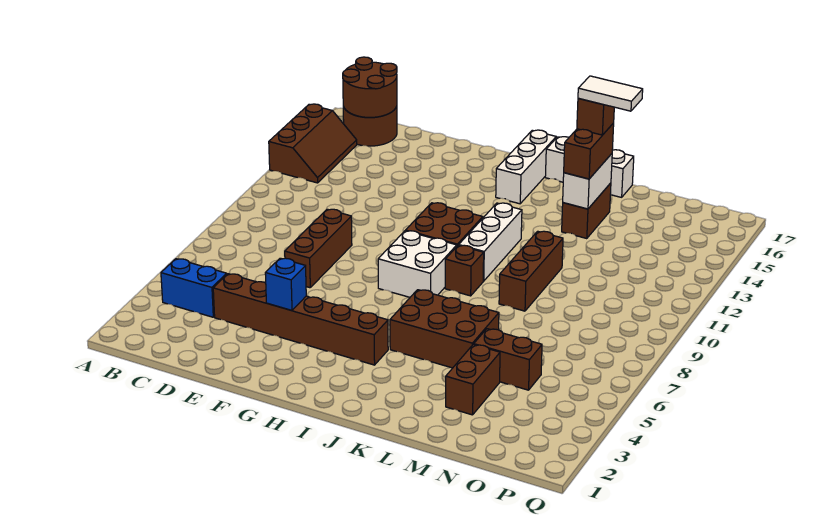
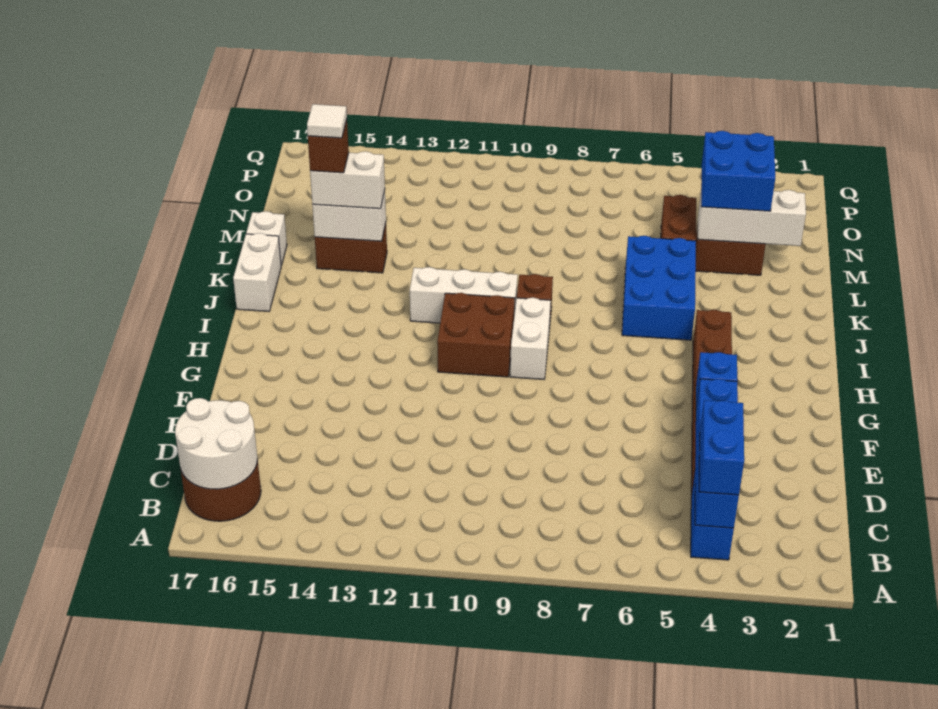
brown 2x3 slope [269,104,357,183] -> none
none -> blue 1x4 brick [695,379,739,528]
none -> blue 1x2 brick [699,400,744,495]
brown 2x2 round brick [343,57,397,117] -> white 2x2 round brick [175,398,257,489]
brown 1x3 brick [284,209,352,288] -> none
white 2x2 brick [378,231,457,297] -> white 1x2 brick [510,298,551,379]
white 1x3 brick [496,130,556,204] -> white 1x3 brick moved to [698,190,806,246]
brown 2x3 brick [390,290,499,368] -> blue 2x3 brick [622,236,696,340]
brown 1x3 brick [499,231,563,311] -> none
brown 1x2 brick [564,123,614,179] -> white 1x2 brick [310,151,385,209]
white 1x2 tile [578,76,643,111] -> white 1x1 tile [307,104,347,138]
none -> blue 2x2 brick [701,131,775,211]

